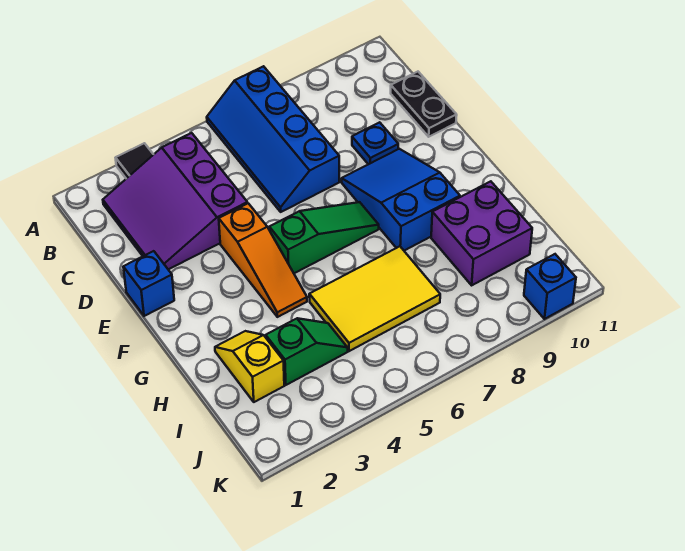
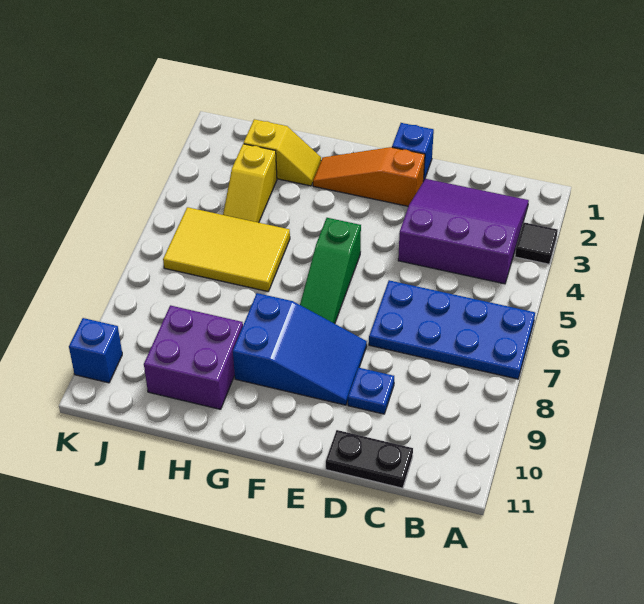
blue 2x4 slope [207,66,339,212] -> blue 2x4 plate [369,280,535,379]
orange 1x3 slope [219,203,307,317] -> orange 1x3 slope moved to [313,147,425,206]
yellow 2x3 tile [309,246,440,351] -> yellow 2x3 tile turned to [163,207,290,291]
green 1x2 slope [266,318,348,385] -> yellow 1x2 slope [223,144,277,223]

